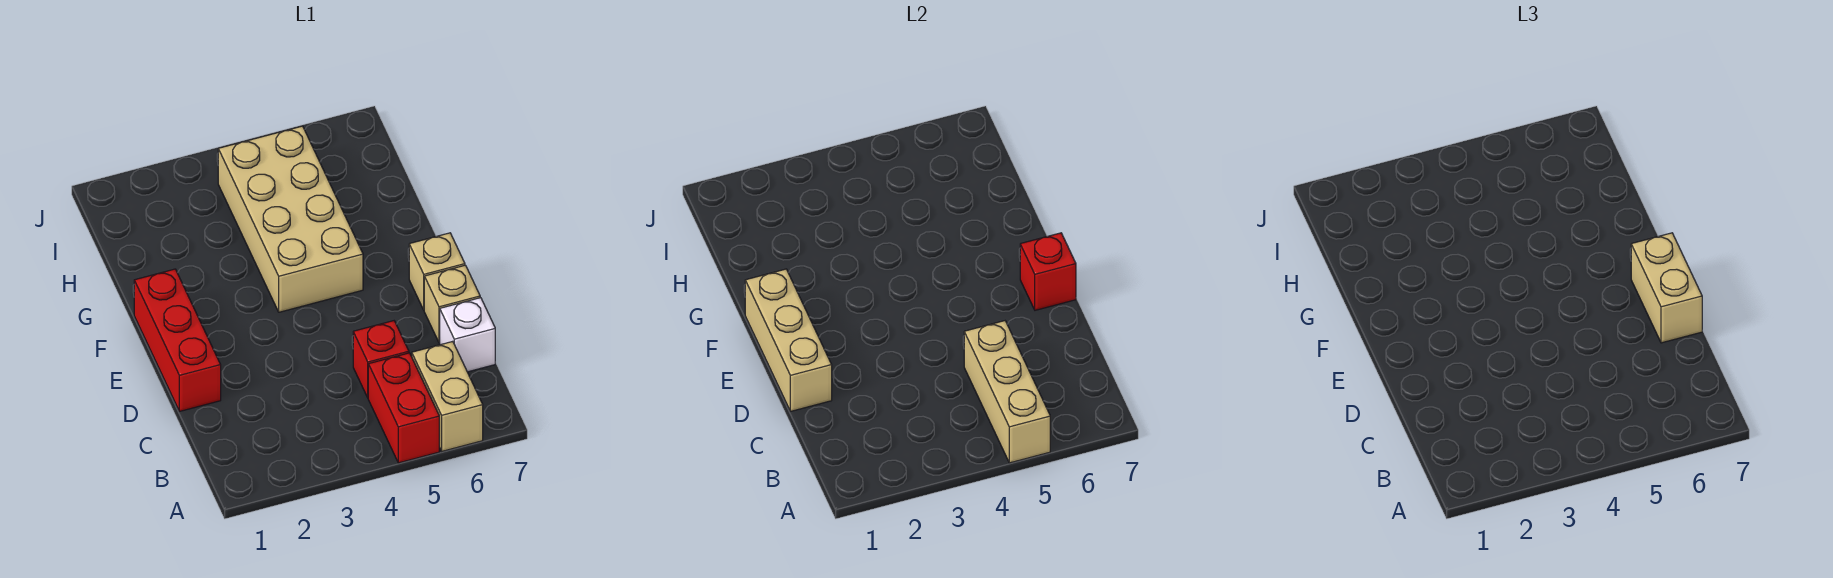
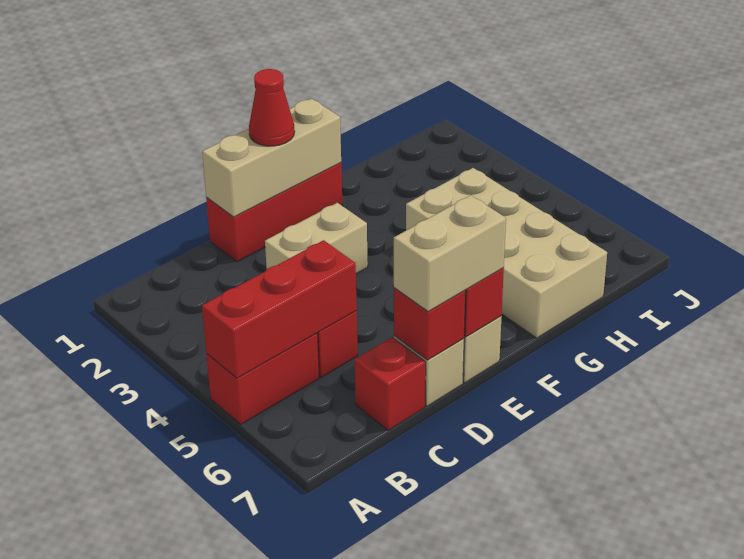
tan 1x3 brick [964,321,1050,463] -> red 1x3 brick [202,240,357,378]
tan 1x2 brick [412,341,483,451] -> tan 1x2 brick moved to [265,203,368,274]
white 1x1 brick [440,298,495,372] -> red 1x1 brick [355,337,426,430]
none -> red 1x1 brick [394,288,466,360]
none -> red 1x1 cone [249,69,295,146]
tan 2x4 brick [218,126,363,312] -> tan 2x4 brick turned to [406,168,607,338]

